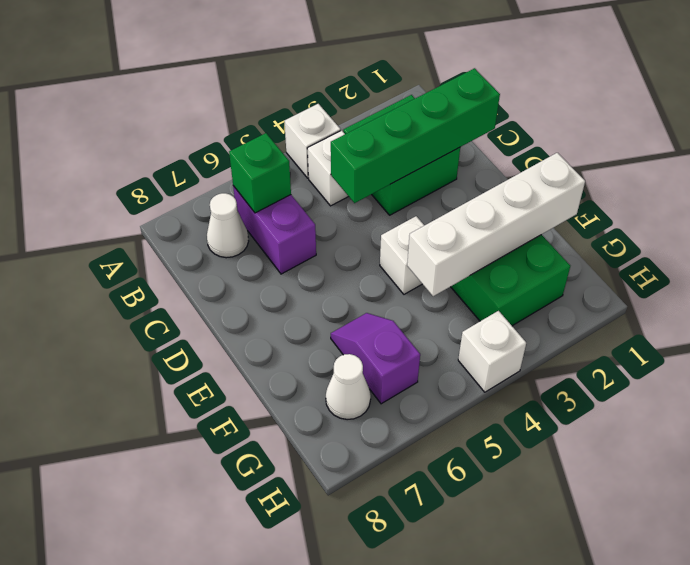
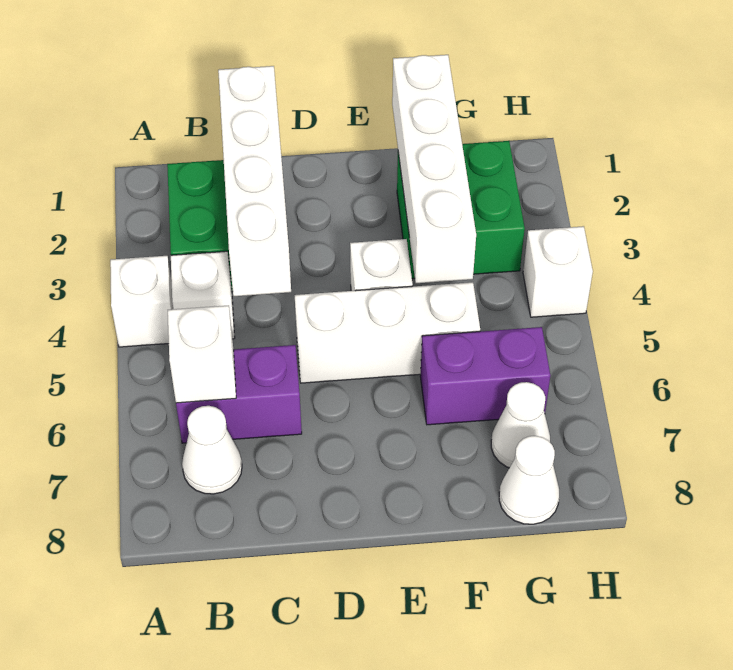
green 1x1 brick [229,133,291,213] -> white 1x1 brick [168,305,236,403]
green 1x4 brick [331,68,500,203] -> white 1x4 brick [218,66,291,296]
none -> white 1x3 brick [295,282,480,383]
purple 1x2 slope [331,313,420,404] -> purple 1x2 brick [420,327,550,425]
none -> white 1x1 cone [499,436,559,524]

